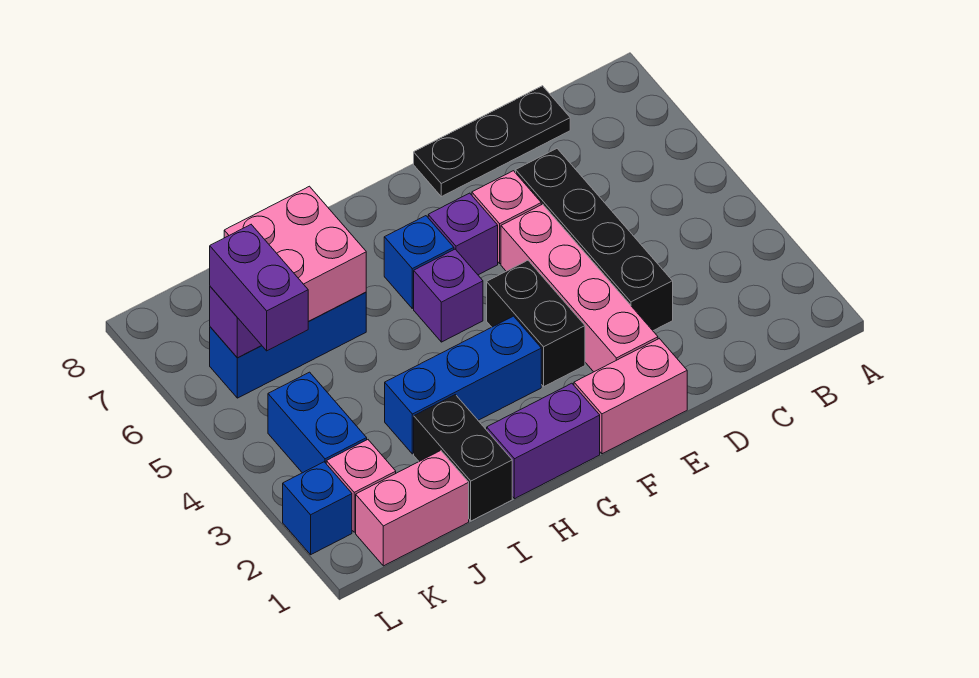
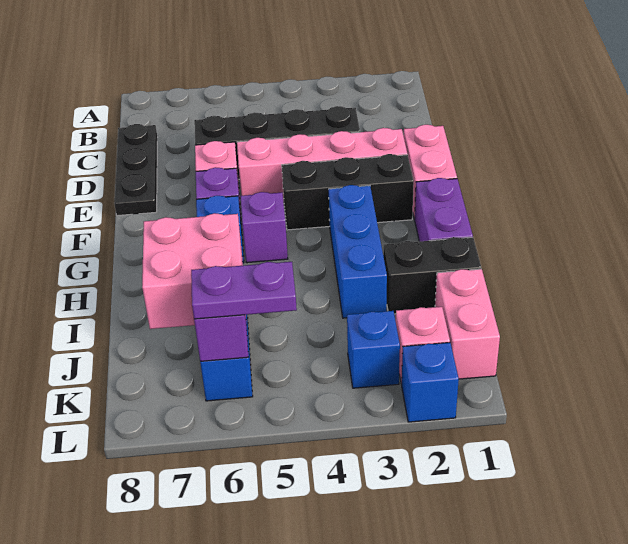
black 1x2 brick [487,260,585,387] -> black 1x3 brick [282,154,414,230]
blue 1x2 brick [268,372,367,473] -> blue 1x1 brick [347,311,400,388]
purple 1x2 brick [210,225,308,351] -> purple 1x2 plate [191,262,297,319]

